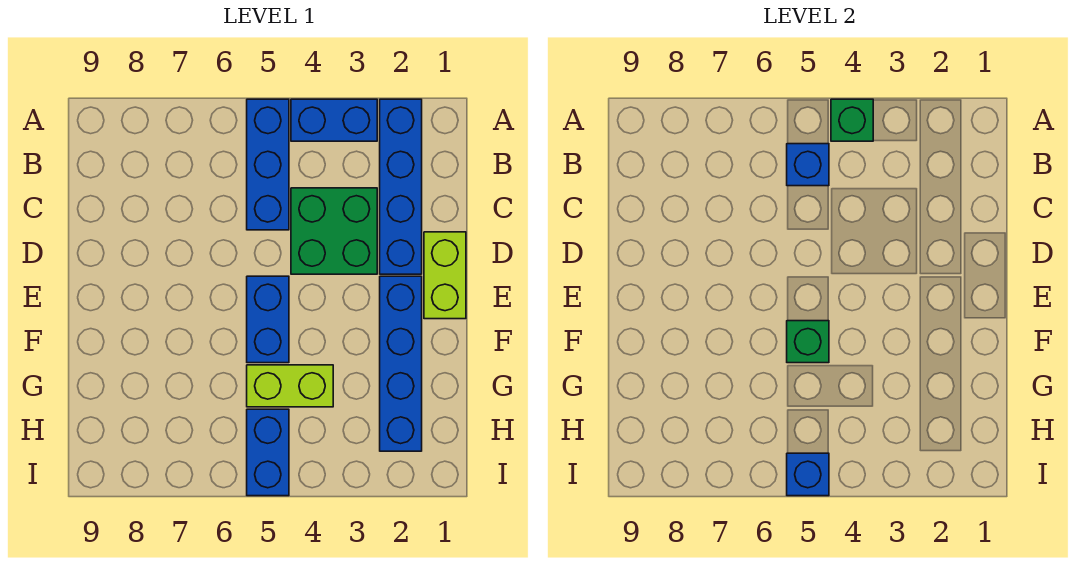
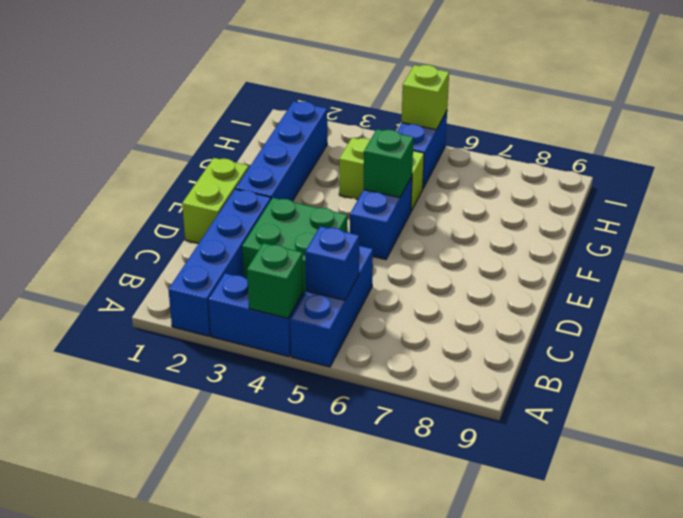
blue 1x1 brick [787,453,829,496] -> lime 1x1 brick [402,65,449,130]

